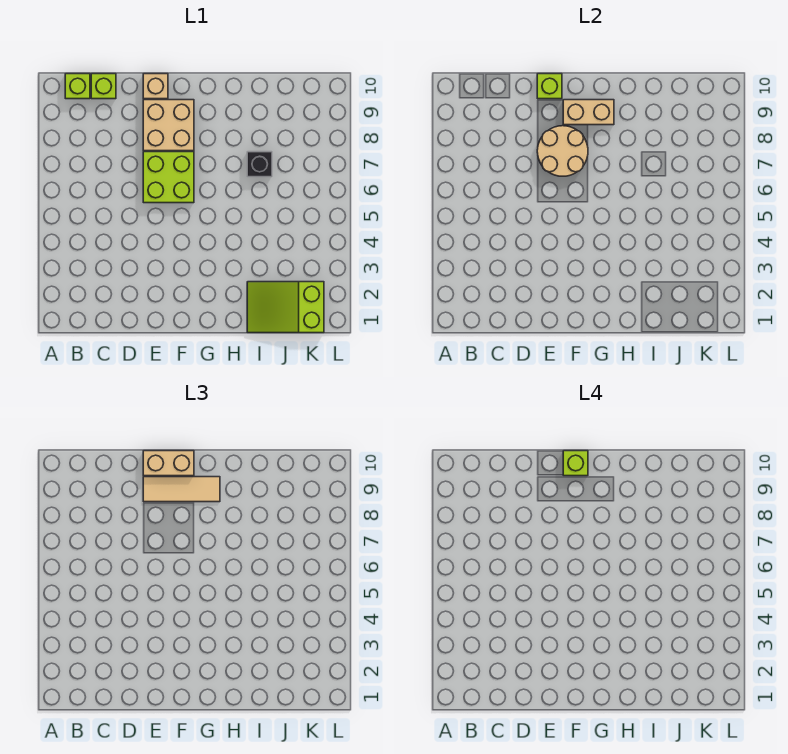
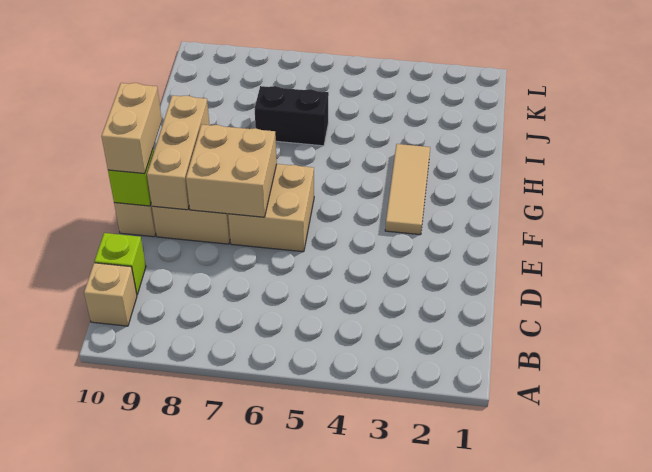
lime 1x1 brick [65,74,90,99] -> tan 1x1 brick [84,263,137,326]
lime 2x2 brick [143,152,194,203] -> tan 2x2 brick [228,164,314,252]
tan 2x2 round brick [537,126,588,176] -> tan 2x2 brick [186,125,277,217]
tan 1x3 tile [143,477,220,502] -> tan 1x3 tile moved to [385,144,430,235]
tan 1x2 brick [563,100,614,125] -> tan 1x3 brick [147,95,209,210]
lime 1x1 brick [563,451,588,476] -> none
lime 2x3 slope [247,282,324,333] -> none
black 1x1 brick [247,152,272,177] -> black 1x2 brick [255,86,329,146]

